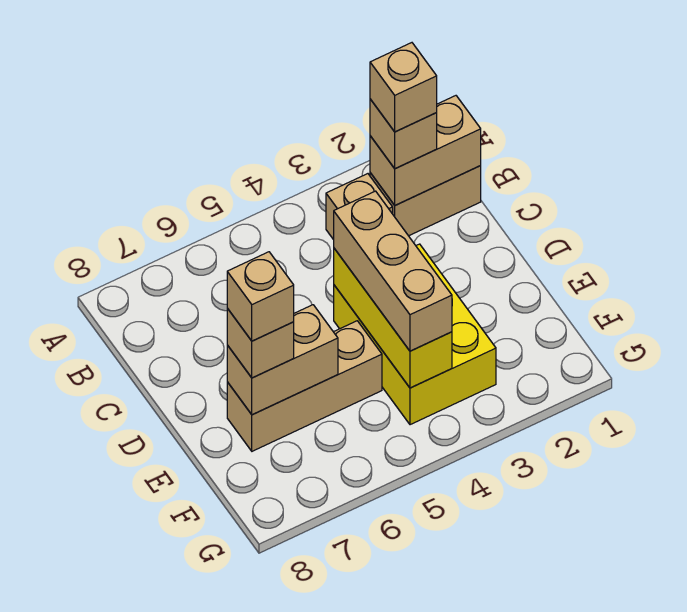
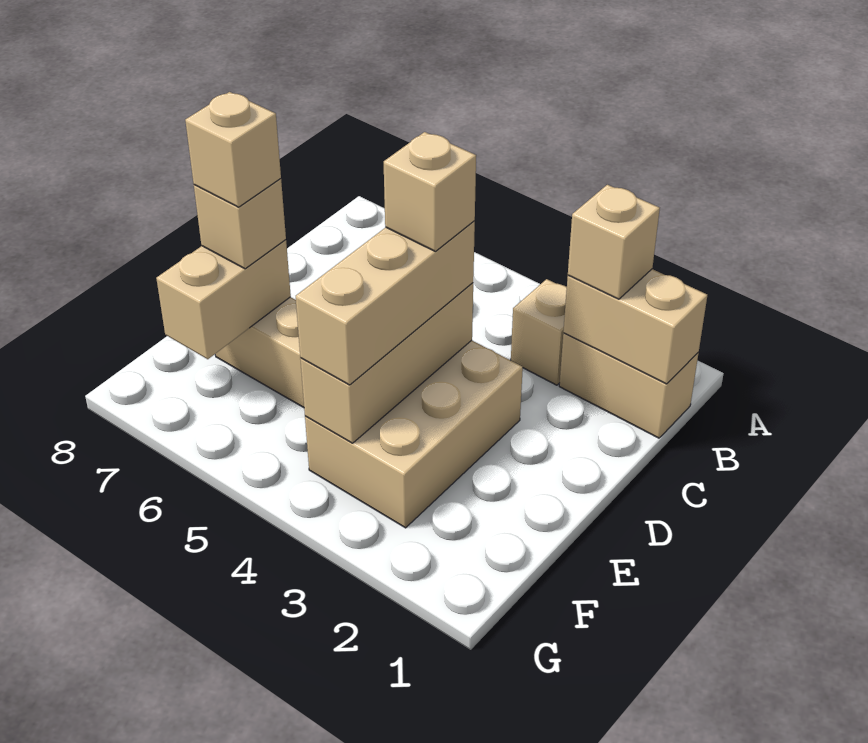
tan 1x1 brick [370,43,437,132] -> tan 1x1 brick moved to [384,132,476,251]
yellow 2x3 brick [334,244,496,425] -> tan 2x3 brick [305,340,523,528]
yellow 1x3 brick [334,248,452,388] -> tan 1x3 brick [300,283,473,443]
tan 1x2 brick [227,305,338,415] -> tan 1x2 brick turned to [156,240,291,359]

